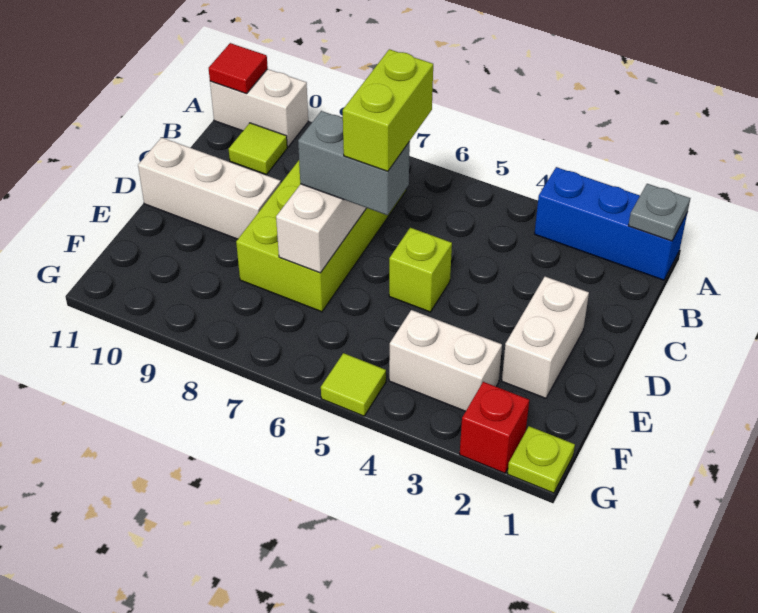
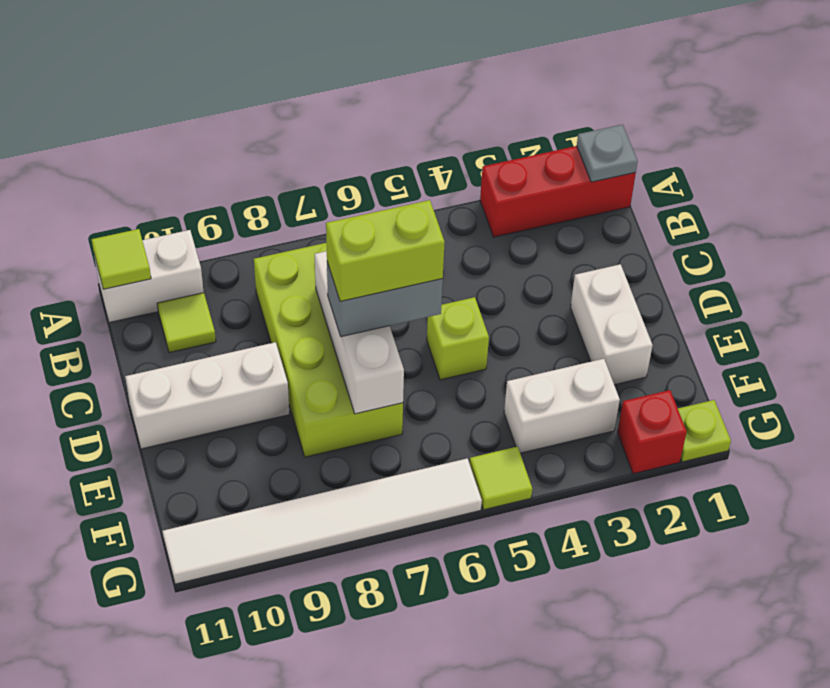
blue 1x3 brick [535,167,687,280] -> red 1x3 brick [480,146,636,237]
red 1x1 tile [209,43,268,94] -> lime 1x1 tile [92,229,151,289]
lime 1x2 brick [343,49,433,171] -> lime 1x2 brick turned to [326,200,445,301]
none -> white 1x6 tile [163,458,482,584]

